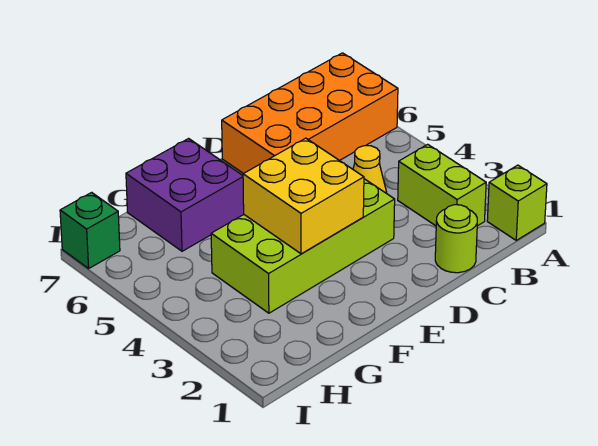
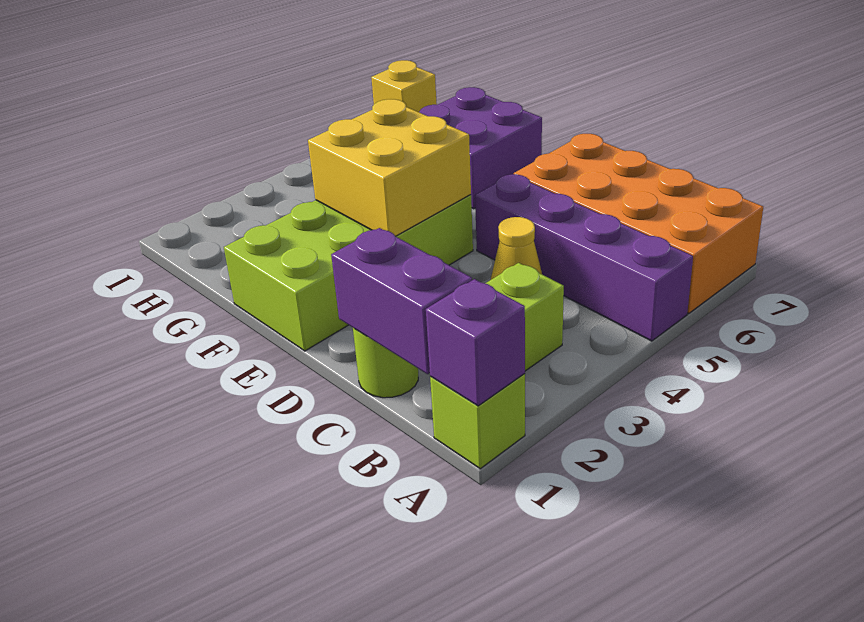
none -> purple 1x1 brick [426,279,525,406]
none -> purple 1x4 brick [475,174,693,341]
none -> purple 1x2 brick [331,228,472,374]
lime 2x4 brick [211,179,395,313] -> lime 2x4 brick turned to [224,195,473,351]
green 1x1 brick [60,192,120,268] -> yellow 1x1 brick [371,60,437,112]

